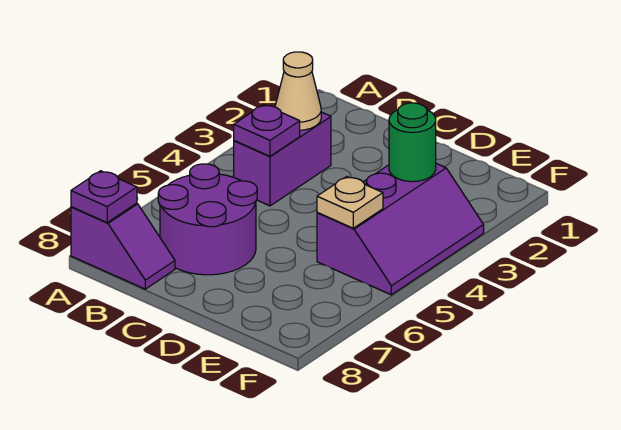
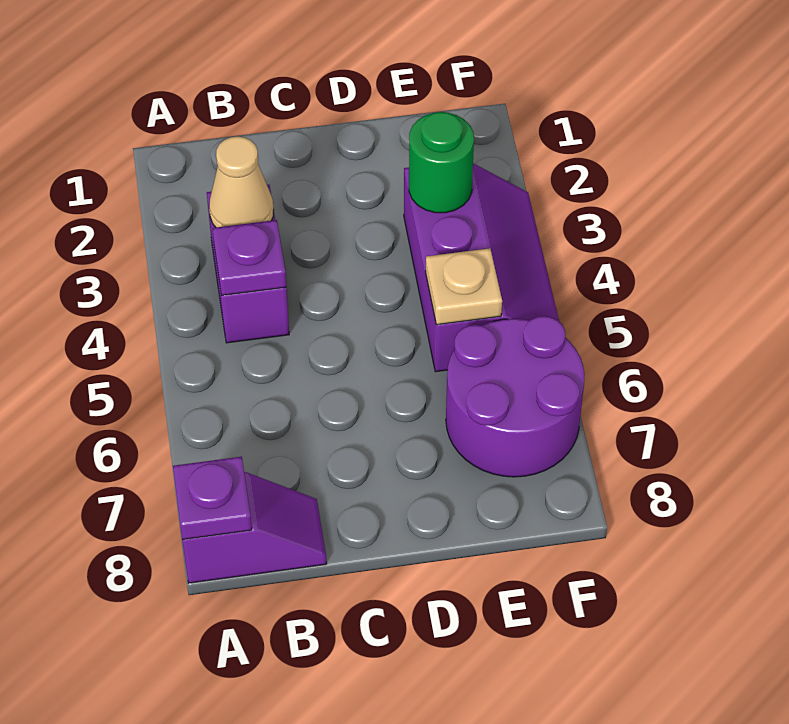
purple 2x2 round brick [158,164,257,275] -> purple 2x2 round brick moved to [446,316,585,477]

